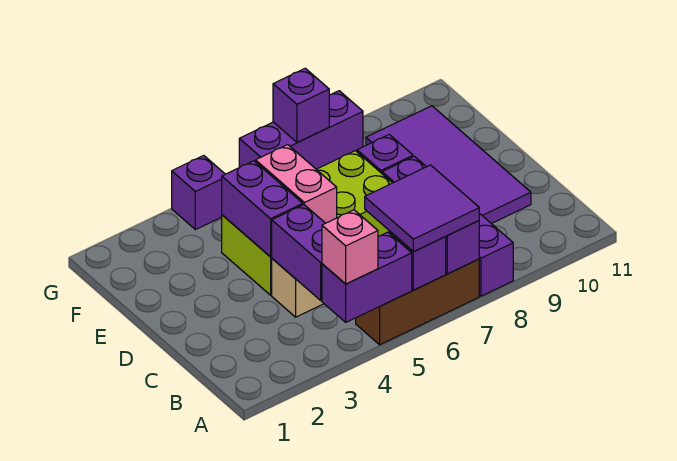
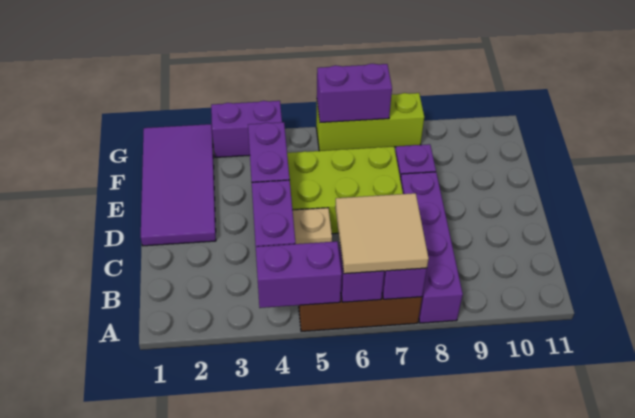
pink 1x1 brick [322,210,378,284] -> none
purple 2x2 tile [365,165,479,252] -> tan 2x2 tile [335,193,429,274]
purple 2x4 tile [366,106,531,224] -> purple 2x4 tile moved to [141,124,216,246]
pink 1x2 brick [256,145,337,223] -> none
purple 1x1 brick [172,156,225,230] -> purple 1x2 brick [211,101,282,157]
purple 1x3 brick [239,91,363,169] -> lime 1x3 brick [316,93,424,151]
purple 1x1 brick [273,68,329,143] -> purple 1x2 brick [317,64,392,122]

